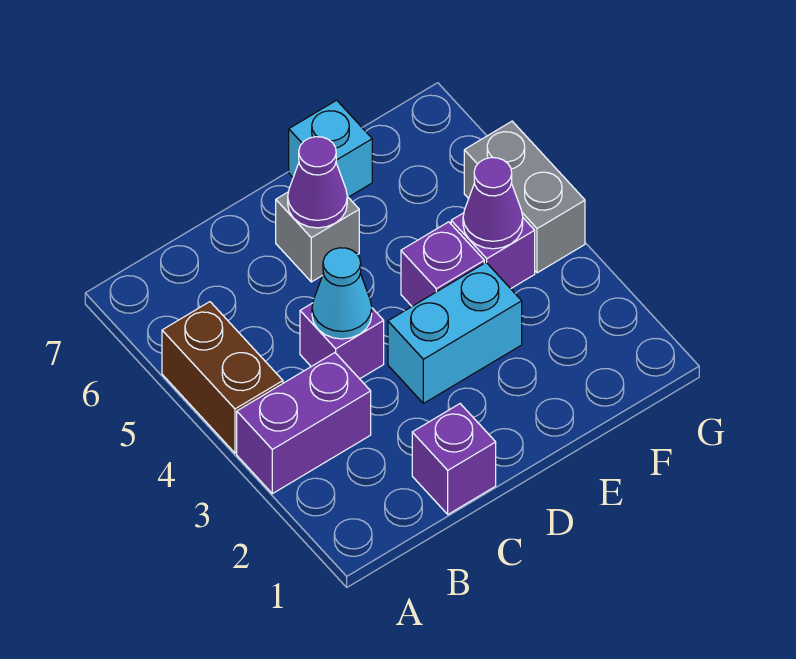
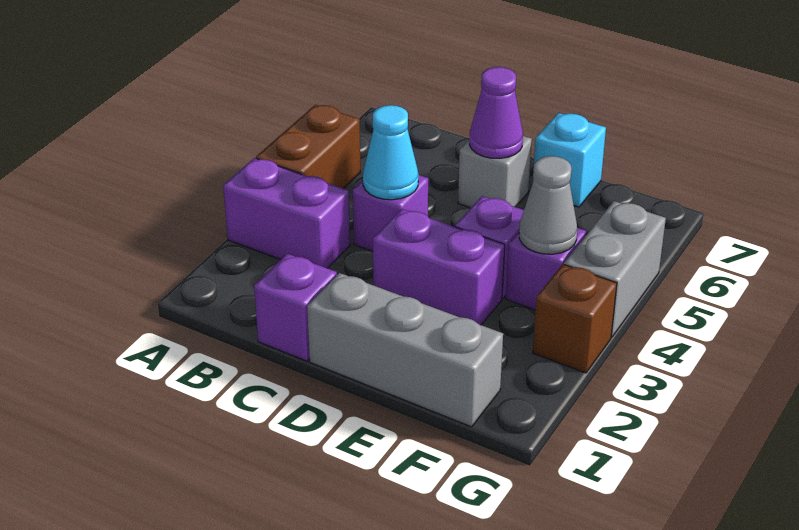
none -> grey 1x3 brick [307,273,503,427]
cyan 1x2 brick [388,263,522,403] -> purple 1x2 brick [373,209,505,325]
purple 1x1 cone [463,158,523,249] -> grey 1x1 cone [519,156,577,254]
none -> brown 1x1 brick [533,264,617,373]

